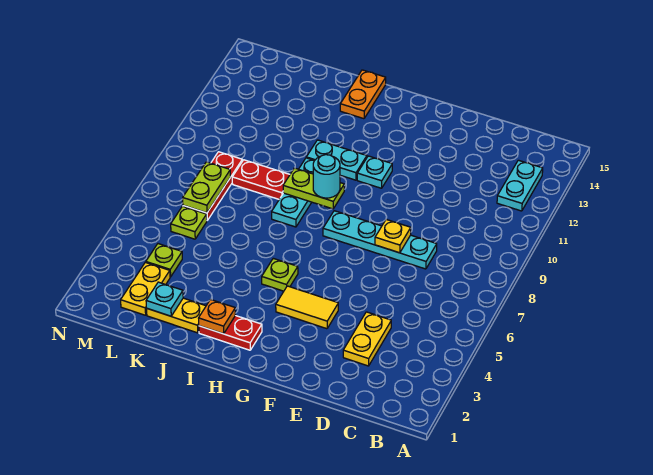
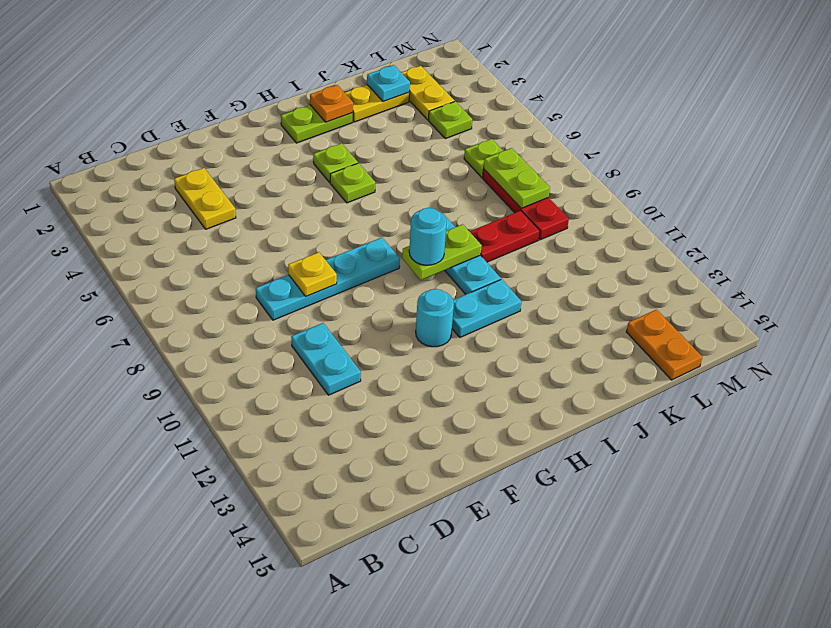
cyan 1x2 plate [497,160,543,211] -> cyan 1x2 plate moved to [291,323,361,395]
yellow 1x2 tile [276,286,338,329] -> none
cyan 1x1 plate [357,156,392,188] -> cyan 1x1 round brick [416,289,454,347]
red 1x2 plate [199,316,262,350] -> lime 1x2 plate [281,105,353,143]
none -> lime 1x1 plate [313,143,358,183]
orange 1x2 plate [340,70,386,119] -> orange 1x2 plate moved to [626,310,702,380]

